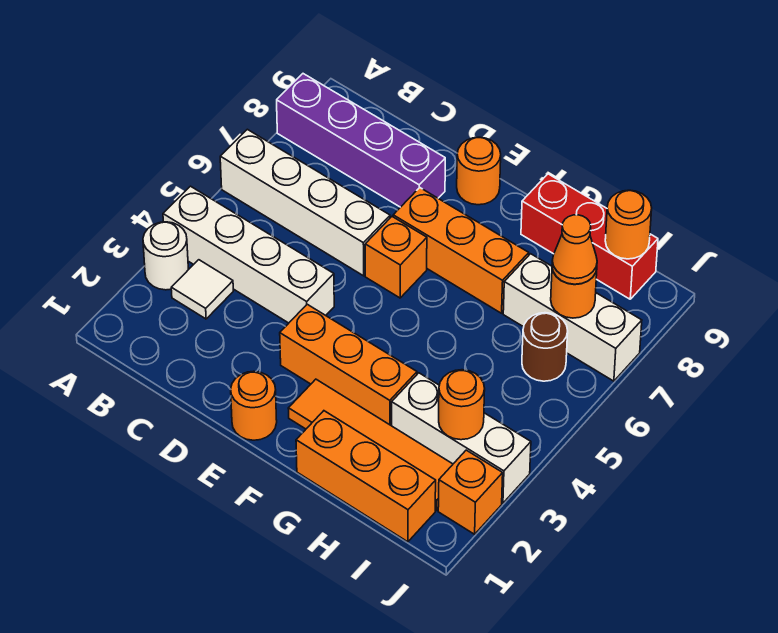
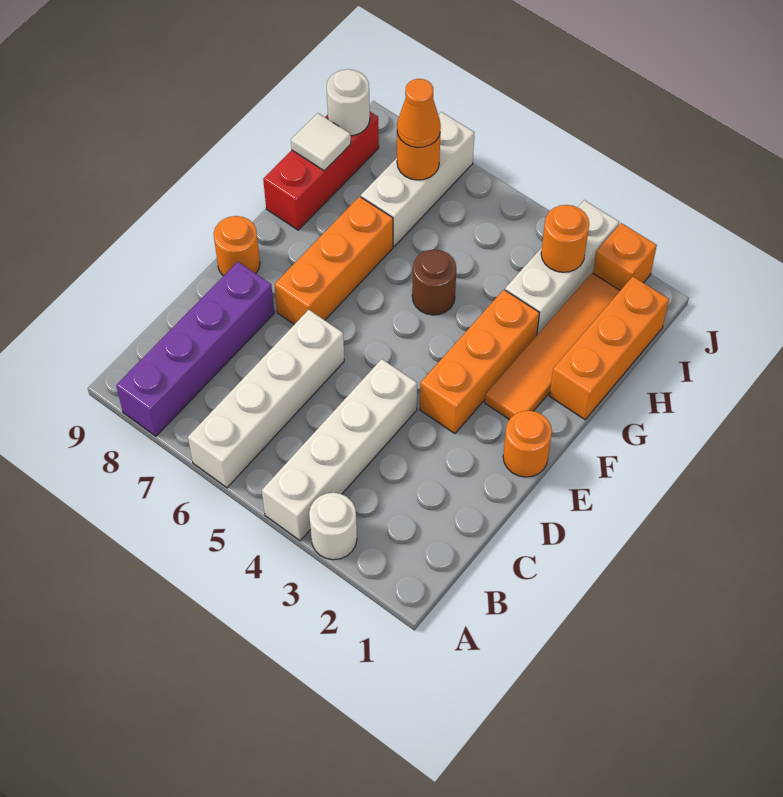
white 1x1 tile [171,260,233,319] -> white 1x1 tile moved to [291,113,351,171]
orange 1x1 brick [365,217,427,298] -> none
brown 1x1 round brick [522,313,568,381] -> brown 1x1 round brick moved to [412,249,456,315]
orange 1x1 round brick [605,190,652,259] -> white 1x1 round brick [326,69,370,136]

